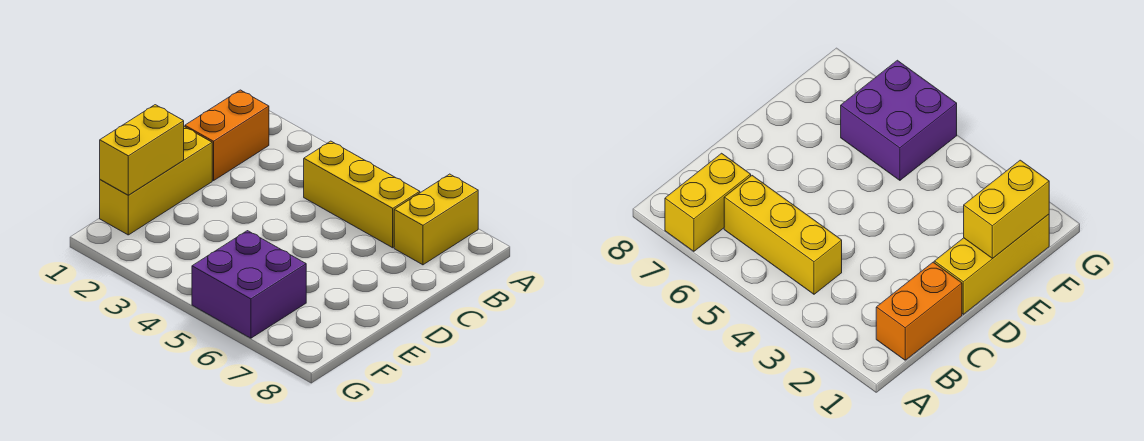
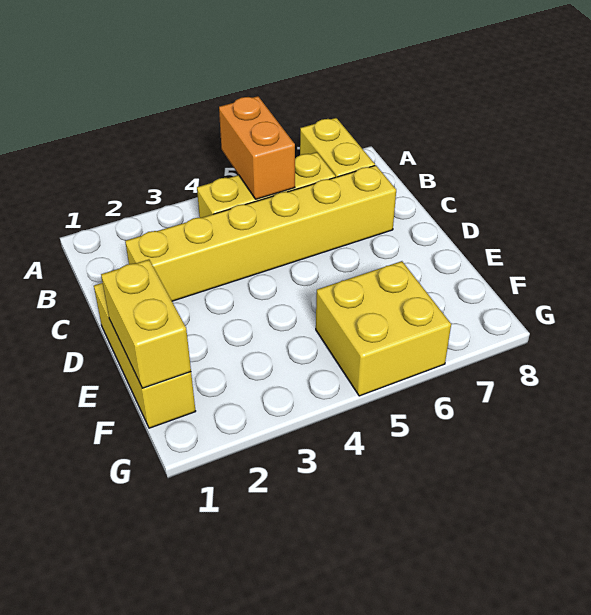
orange 1x2 brick [185,90,269,181] -> orange 1x2 brick moved to [219,96,295,199]
none -> yellow 1x6 brick [125,165,396,301]
purple 2x2 brick [192,231,306,338] -> yellow 2x2 brick [316,261,451,396]

